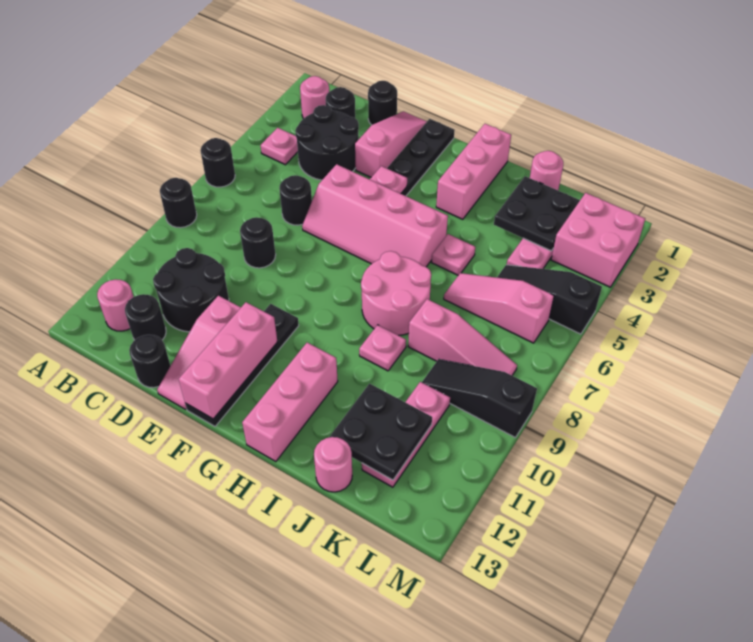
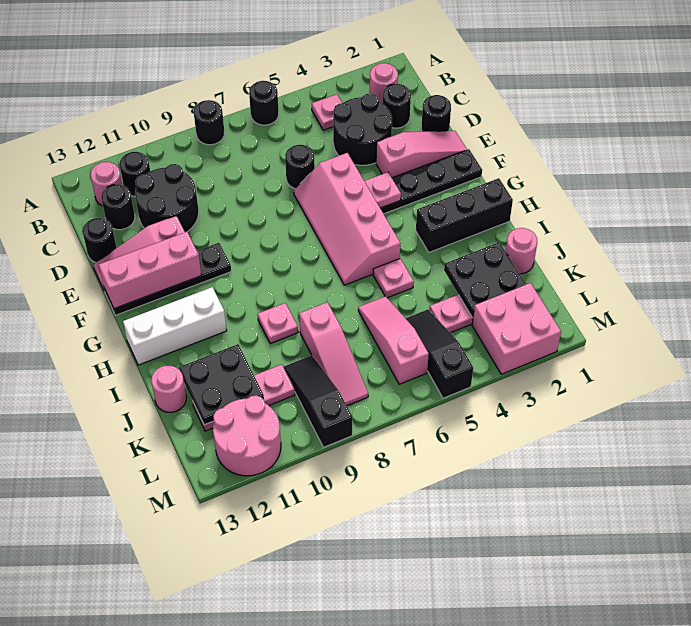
black 1x1 round brick [240,217,276,268] -> black 1x1 round brick moved to [119,152,150,197]
pink 1x3 brick [436,124,511,219] -> black 1x3 brick [416,178,513,252]
pink 2x2 round brick [361,251,431,335] -> pink 2x2 round brick moved to [213,396,281,476]
pink 1x3 brick [242,343,338,462] -> white 1x3 brick [123,287,227,365]

